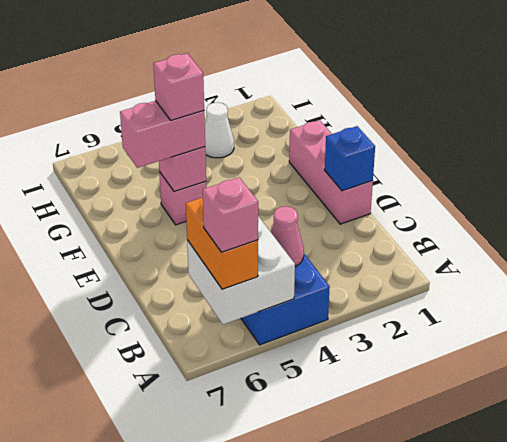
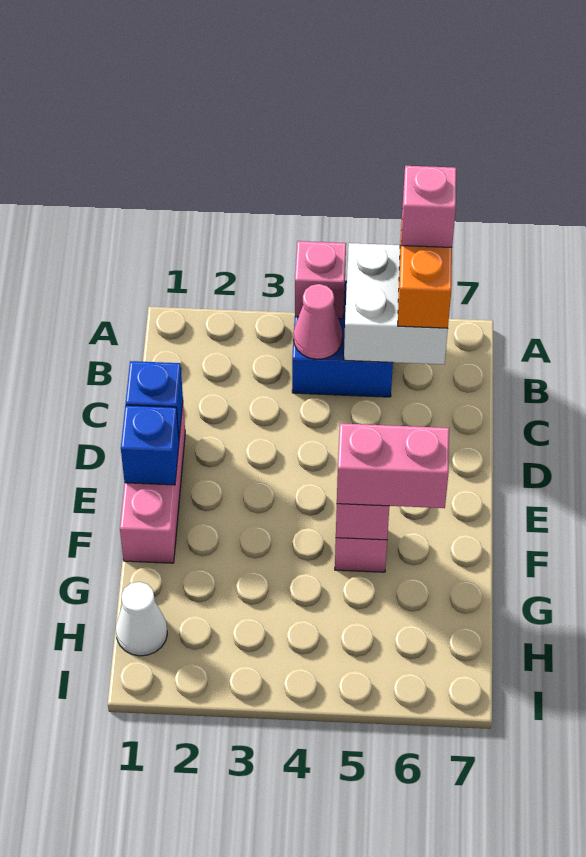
none -> blue 1x1 brick [121,405,179,485]
pink 1x1 brick [153,53,204,120] -> pink 1x1 brick moved to [295,241,346,319]
white 1x1 cone [205,102,234,158] -> white 1x1 cone moved to [116,582,167,656]

